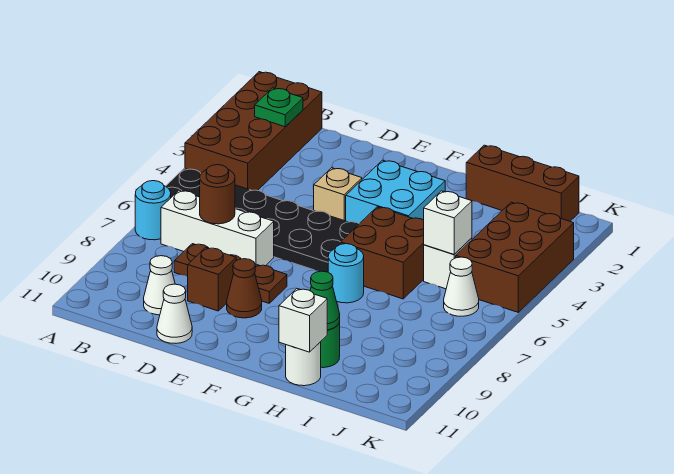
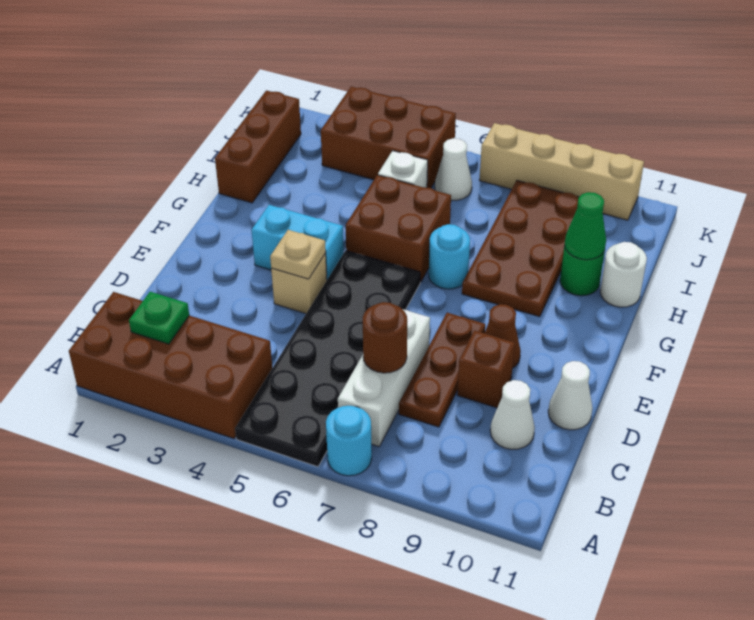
none -> tan 1x1 plate [270,230,326,279]
cyan 2x2 brick [346,160,445,224] -> cyan 1x2 brick [252,205,344,279]
none -> brown 2x4 plate [462,180,579,317]
white 1x1 brick [279,289,327,352] -> none
white 1x1 brick [424,191,472,254] -> none
none -> tan 1x4 brick [479,123,644,220]

